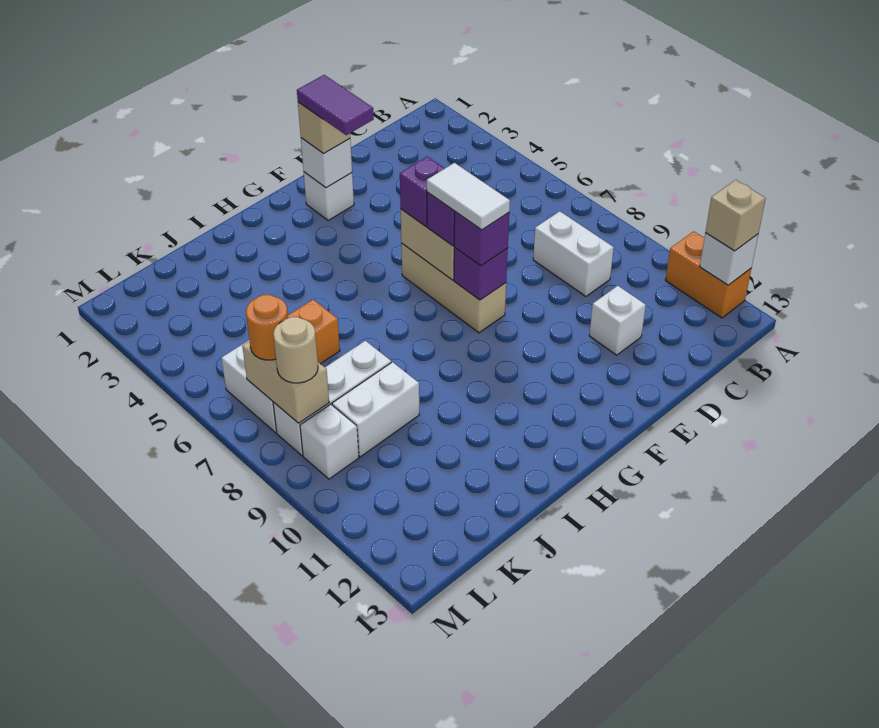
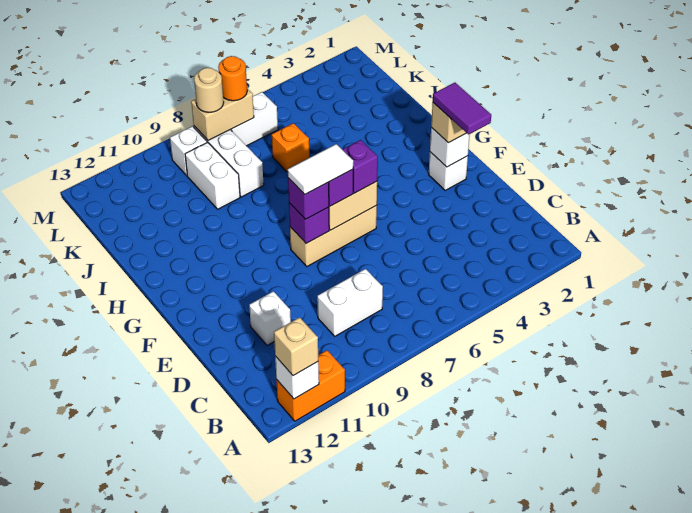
purple 1x2 tile [297,75,374,135] -> purple 1x2 tile turned to [433,83,491,134]

